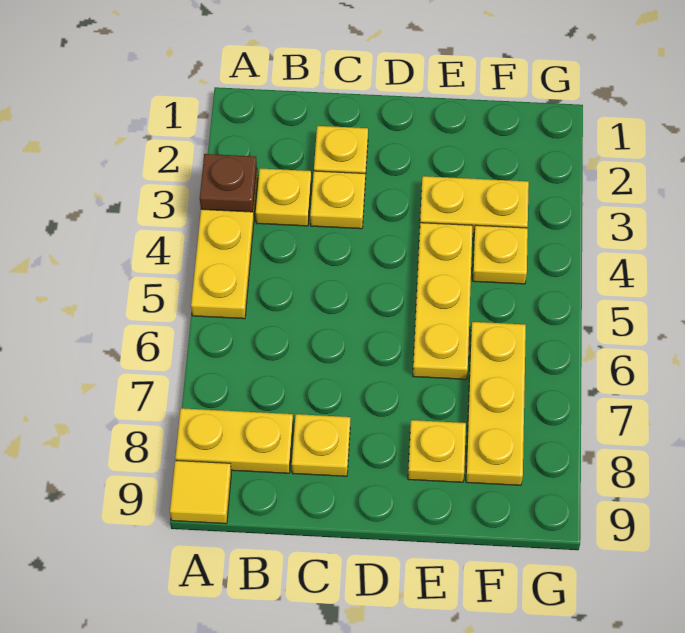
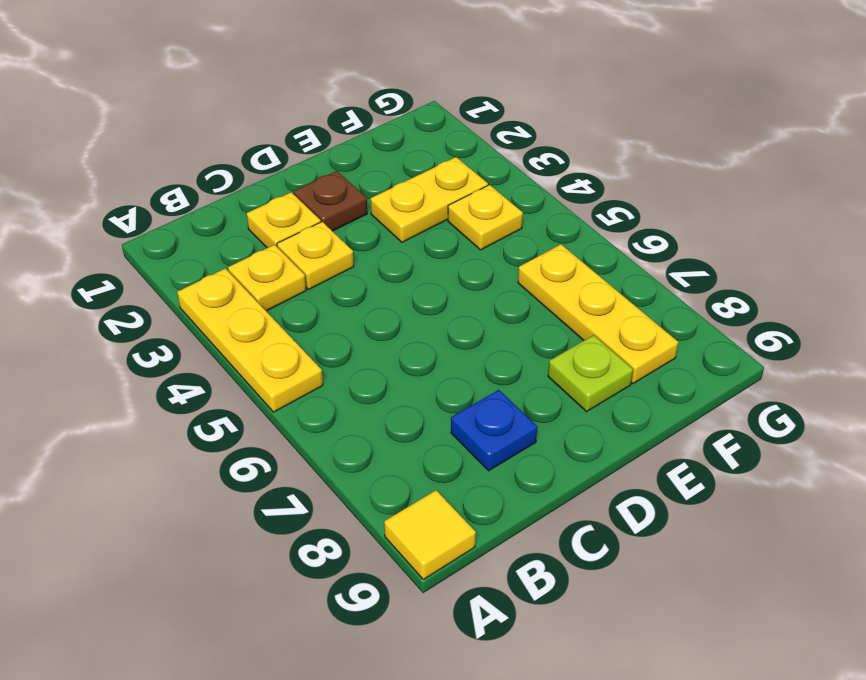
brown 1x1 plate [200,154,257,212] -> brown 1x1 plate moved to [294,171,367,231]
yellow 1x2 plate [175,408,293,473] -> none
yellow 1x1 plate [292,414,350,476] -> blue 1x1 plate [451,390,537,471]
yellow 1x3 plate [413,223,473,379] -> none
yellow 1x1 plate [408,420,466,482] -> lime 1x1 plate [548,335,633,412]

